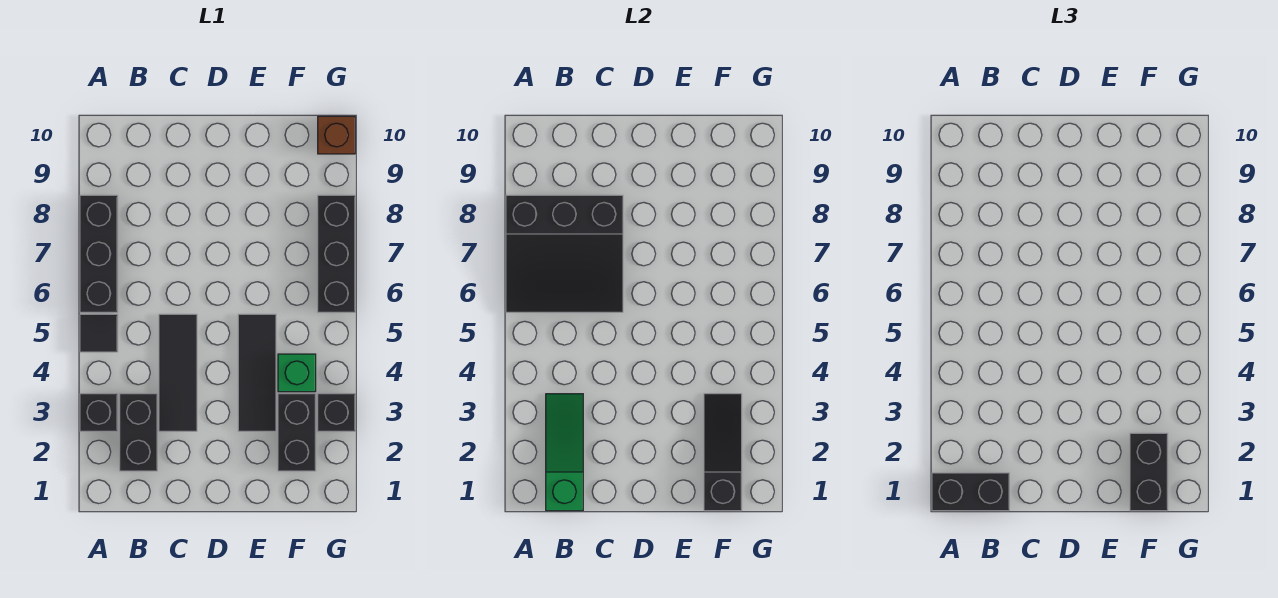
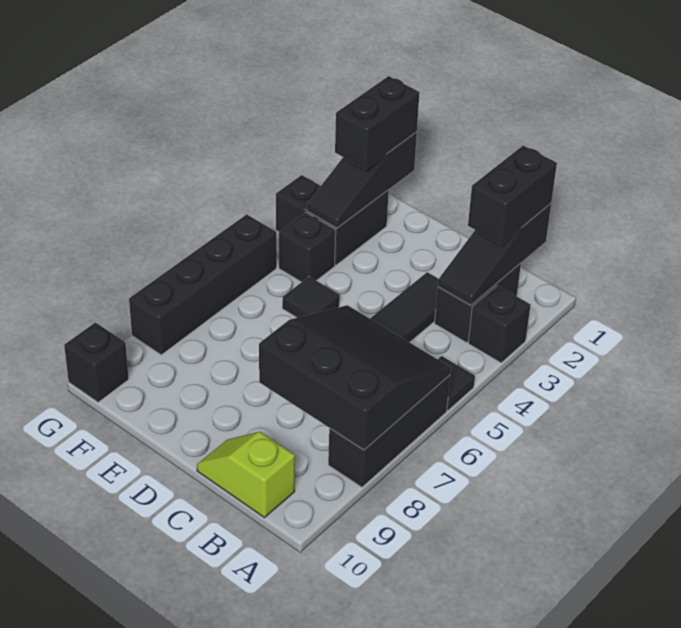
black 1x2 brick [932,473,1009,511] -> black 1x2 brick turned to [468,146,557,244]
green 1x3 slope [546,394,583,511] -> black 1x3 slope [438,204,551,305]
none -> lime 1x2 slope [197,432,295,518]
black 1x3 tile [238,314,276,431] -> black 1x1 tile [282,277,340,318]
green 1x1 brick [278,354,316,392] -> black 1x1 brick [279,212,336,282]
black 1x3 brick [318,195,355,312] -> black 1x4 brick [129,214,276,355]
brown 1x1 brick [318,116,355,154] -> black 1x1 brick [64,323,129,402]

